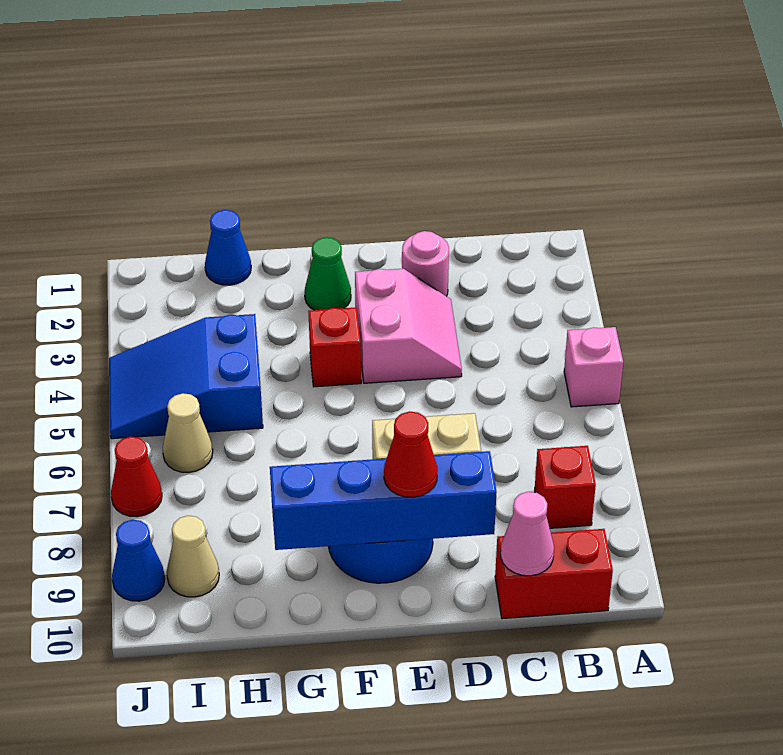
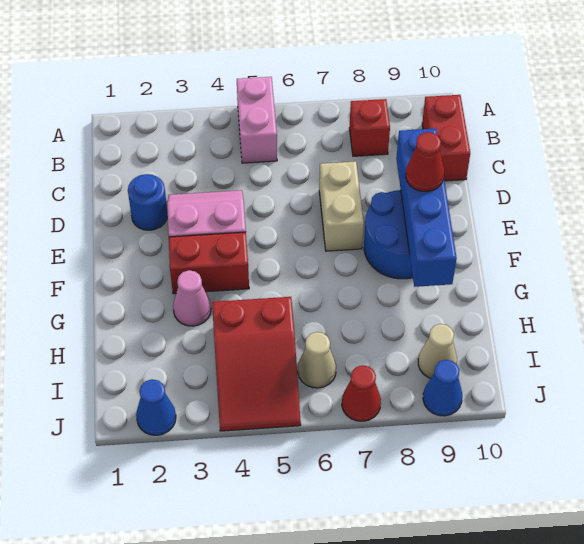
pink 1x1 brick [564,327,623,407] -> pink 1x2 brick [237,77,277,163]
pink 1x1 cone [501,492,554,576] -> pink 1x1 cone moved to [173,270,211,326]
pink 1x1 round brick [402,231,449,296] -> blue 1x1 round brick [128,174,168,230]
green 1x1 cone [305,237,351,310] -> none
red 1x1 brick [308,307,361,387] -> red 1x2 brick [169,232,249,294]
blue 1x1 cone [205,210,251,285] -> blue 1x1 cone moved to [136,379,176,435]
blue 2x3 slope [109,314,263,439] -> red 2x3 slope [212,297,301,431]

